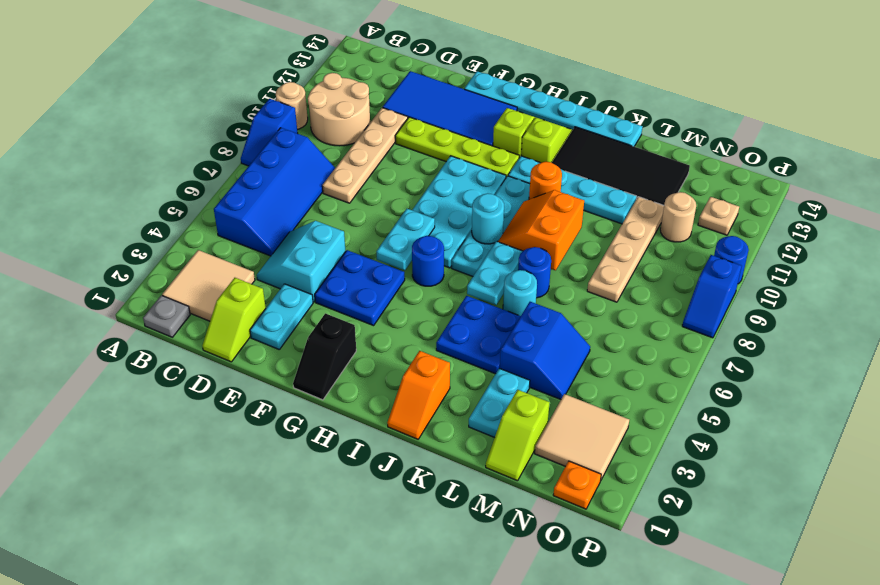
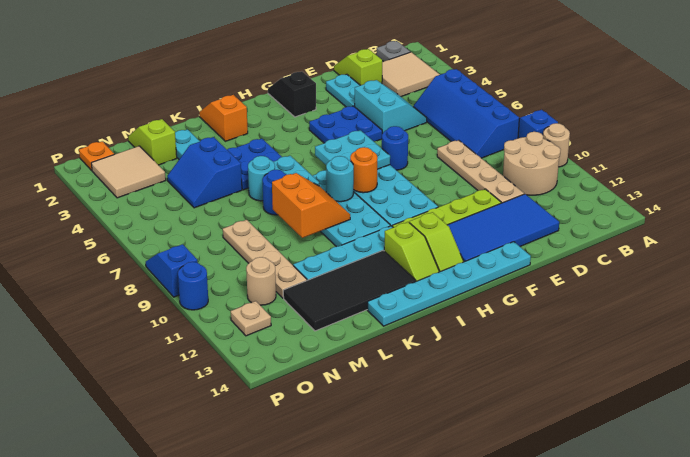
cyan 1x2 plate [376,209,435,270] -> cyan 2x2 plate [315,130,390,169]
blue 1x1 round brick [412,236,444,286] -> blue 1x1 round brick moved to [382,126,408,170]
orange 1x1 round brick [529,162,562,199] -> orange 1x1 round brick moved to [350,147,377,193]

